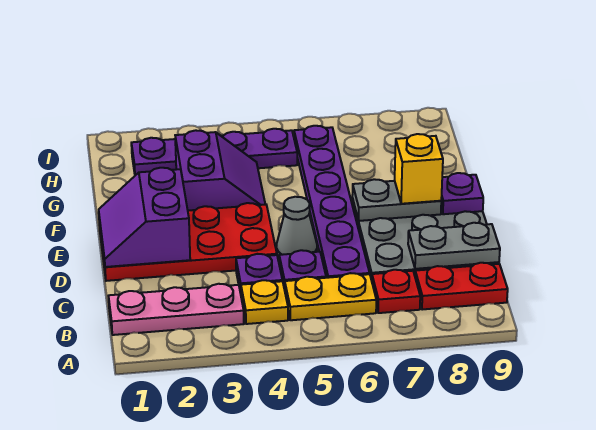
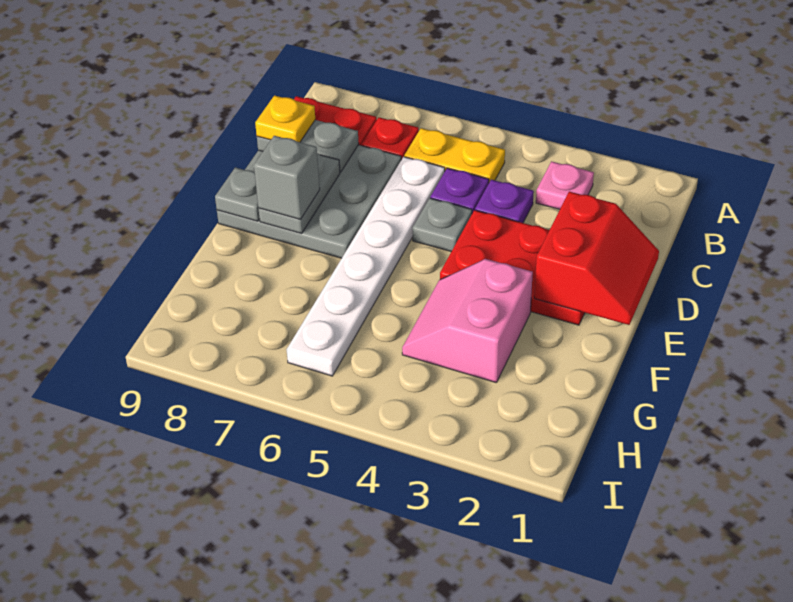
pink 1x3 plate [109,284,244,335] -> pink 1x1 plate [536,161,594,209]
yellow 1x1 plate [241,280,288,324] -> yellow 1x1 plate moved to [255,96,315,142]
purple 1x6 plate [294,126,370,278] -> white 1x6 plate [287,157,445,376]
red 2x4 plate [99,203,277,281] -> red 2x3 plate [440,210,585,325]
purple 2x2 slope [99,168,190,267] -> red 2x2 slope [534,192,659,325]
grey 1x1 cone [276,197,317,259] -> grey 1x1 plate [412,198,472,252]
grey 1x2 plate [352,179,441,221] -> grey 1x2 plate turned to [259,154,340,233]
yellow 1x1 brick [395,134,443,204] -> grey 1x1 brick [254,136,320,219]
purple 1x1 plate [441,173,483,214] -> grey 1x1 plate [215,167,260,221]
purple 2x2 slope [175,130,265,211] -> pink 2x2 slope [402,259,533,383]
purple 1x4 plate [131,129,297,175] -> none

